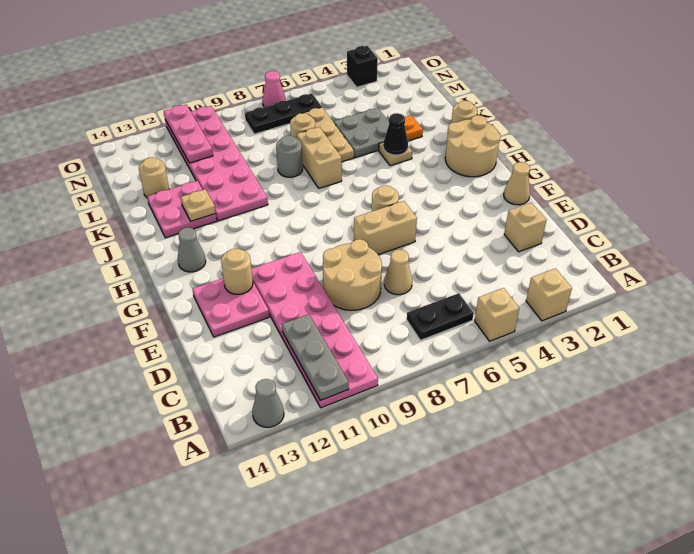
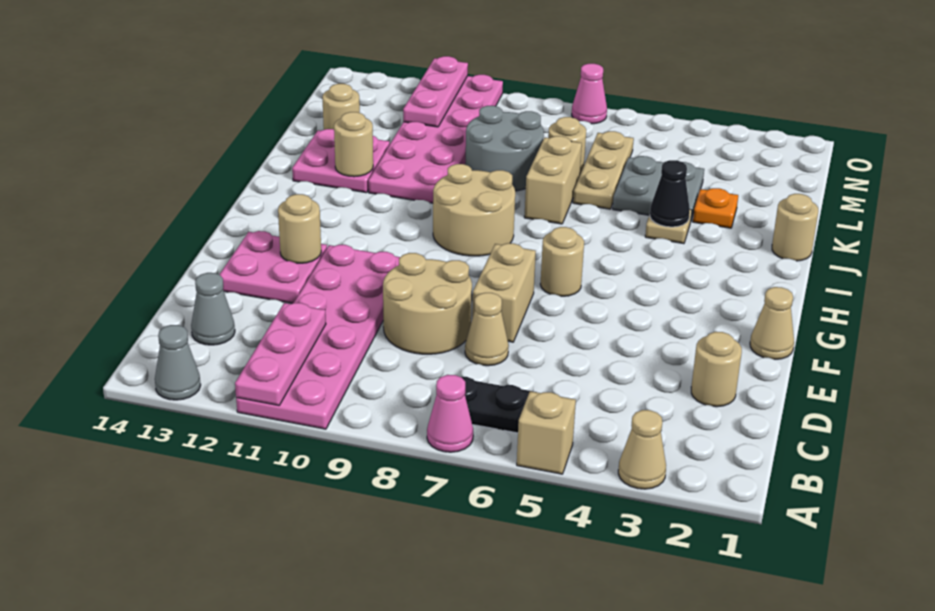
tan 1x1 brick [526,268,572,321] -> tan 1x1 cone [618,410,666,489]
none -> pink 1x1 cone [427,375,473,452]
grey 1x3 plate [282,314,349,400] -> pink 1x3 plate [235,303,326,405]
tan 1x1 brick [504,203,546,252] -> tan 1x1 round brick [691,332,742,407]
tan 1x2 brick [354,201,417,255] -> tan 1x2 brick turned to [472,243,536,342]
tan 2x2 round brick [445,115,501,177] -> tan 2x2 round brick moved to [433,164,515,256]
grey 1x1 cone [178,227,206,272] -> grey 1x1 cone moved to [191,273,235,345]
tan 1x1 plate [181,189,216,221] -> tan 1x1 round brick [334,112,373,177]
grey 1x1 round brick [276,135,303,177] -> grey 2x2 round brick [465,106,544,191]
black 1x3 plate [245,94,322,134] -> none
black 1x1 brick [347,46,378,87] -> none

